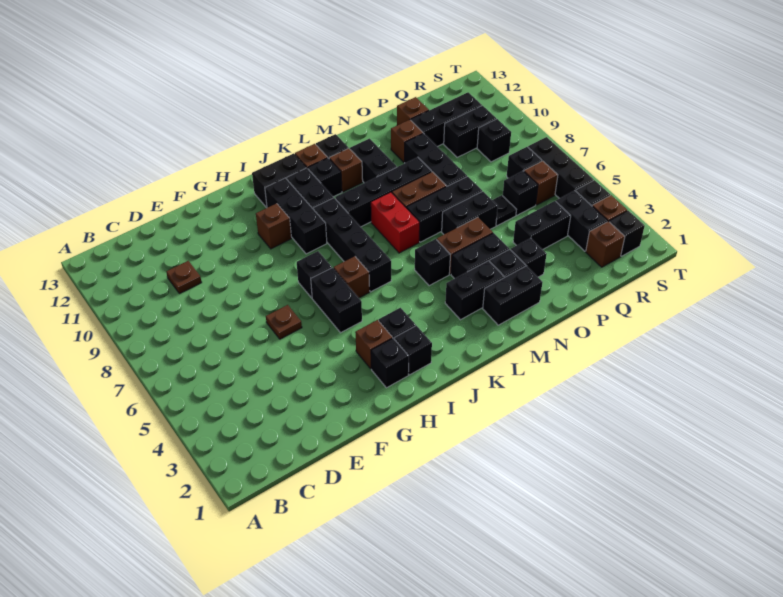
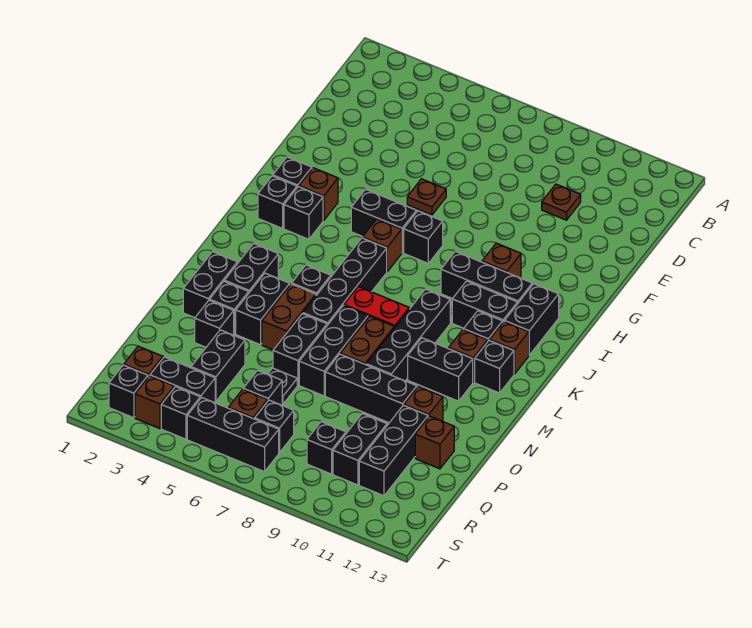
black 1x4 brick [313,198,391,292] -> black 1x4 brick turned to [303,238,387,325]

